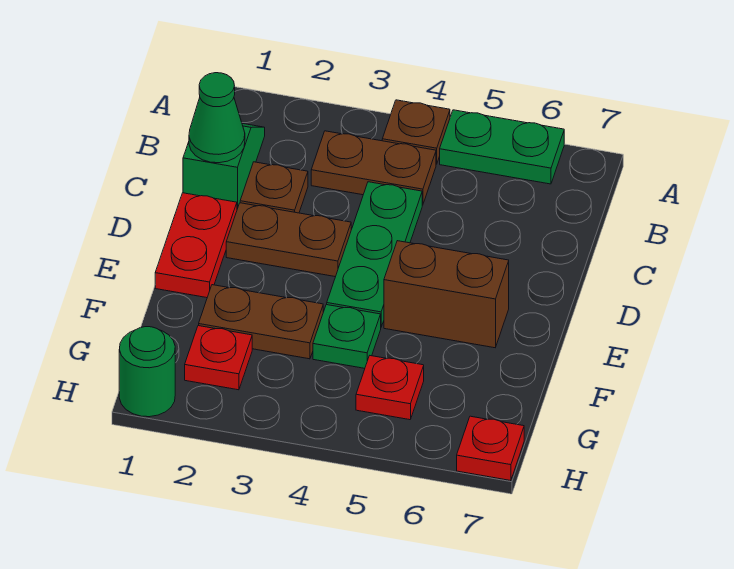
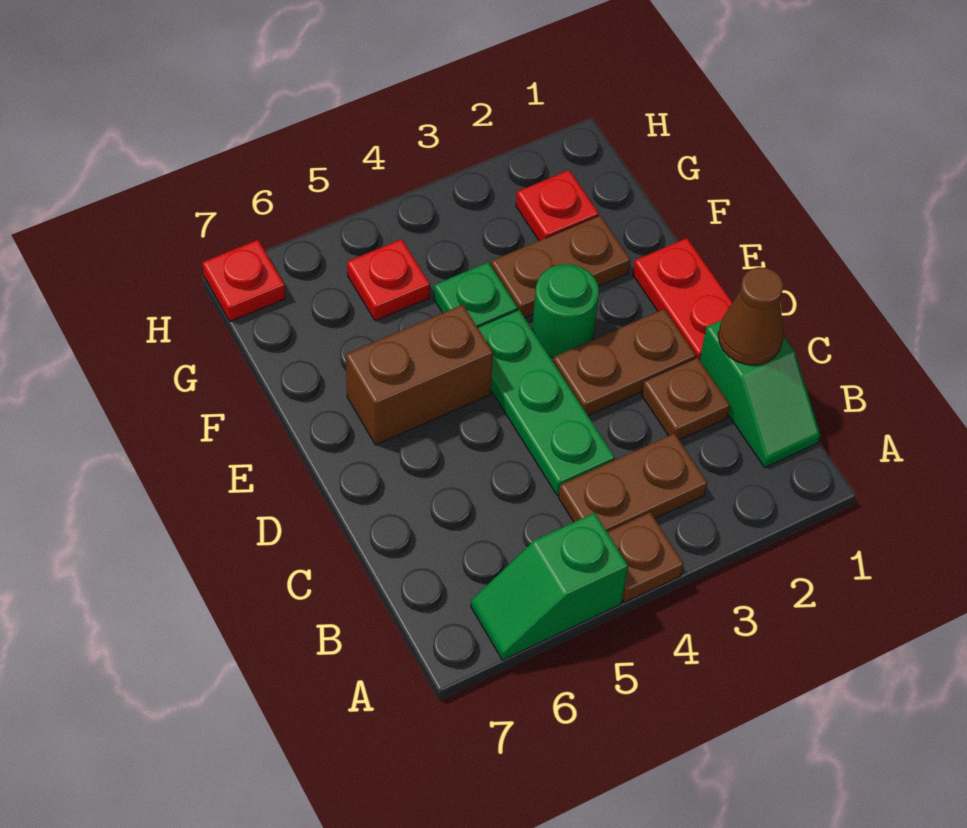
green 1x2 plate [440,110,564,184] -> green 1x2 slope [471,513,628,660]
green 1x1 cone [189,73,245,163] -> brown 1x1 cone [718,267,784,365]
green 1x1 round brick [119,327,175,417] -> green 1x1 round brick moved to [532,264,599,358]

